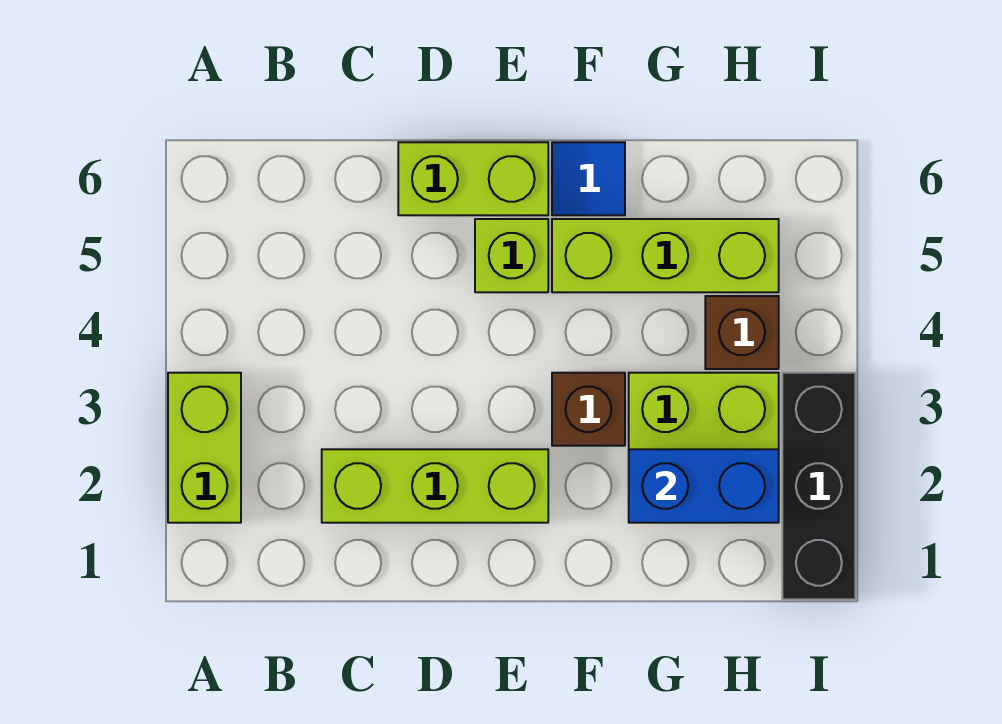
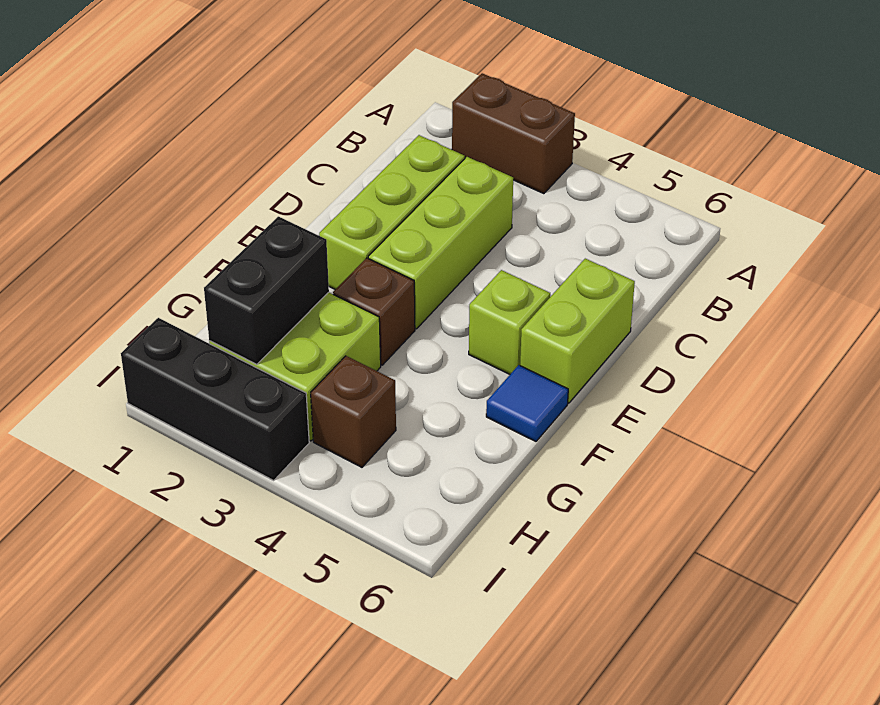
lime 1x2 brick [168,373,241,523] -> brown 1x2 brick [452,73,575,194]
lime 1x3 brick [552,219,779,292] -> lime 1x3 brick moved to [368,157,513,329]
blue 1x2 brick [629,449,779,523] -> black 1x2 brick [204,217,329,364]

